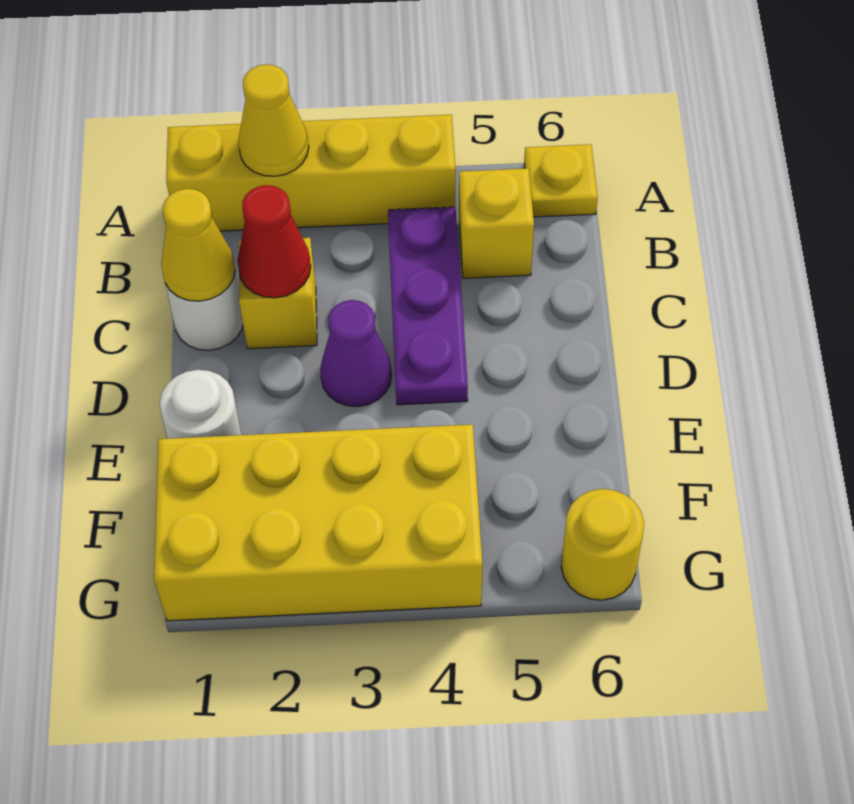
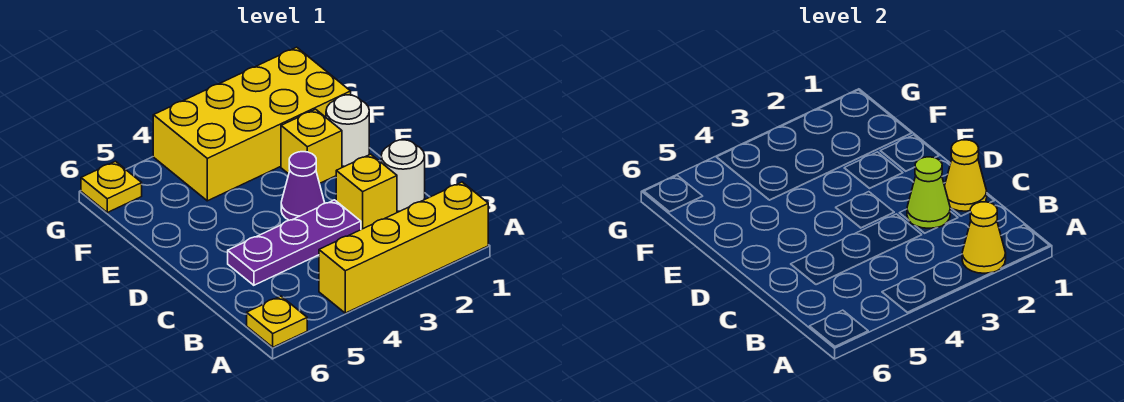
purple 1x3 plate [388,207,468,405] -> purple 1x3 plate turned to [228,200,361,285]
yellow 1x1 brick [459,168,534,278] -> yellow 1x1 brick moved to [281,109,342,183]
red 1x1 cone [237,185,311,298] -> lime 1x1 cone [907,157,950,228]
yellow 1x1 round brick [561,489,644,600] -> yellow 1x1 plate [81,161,142,213]

